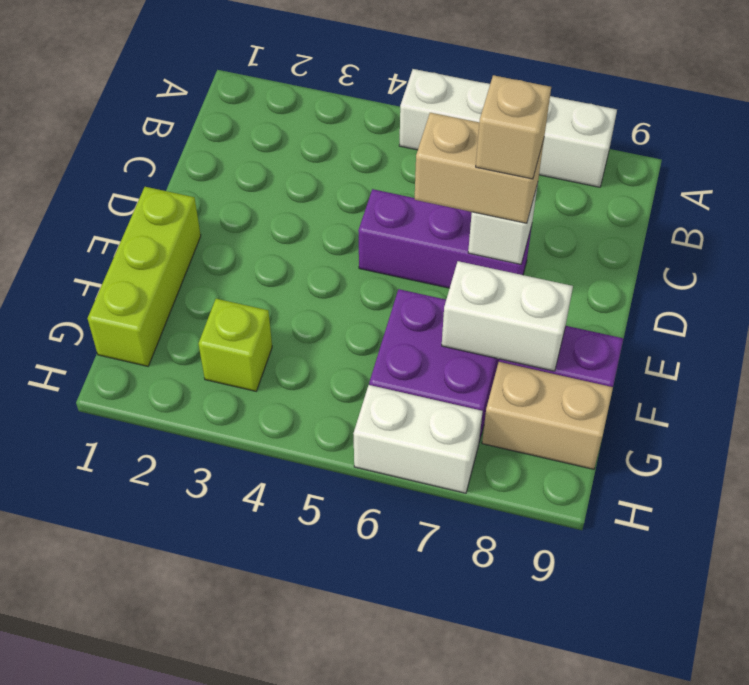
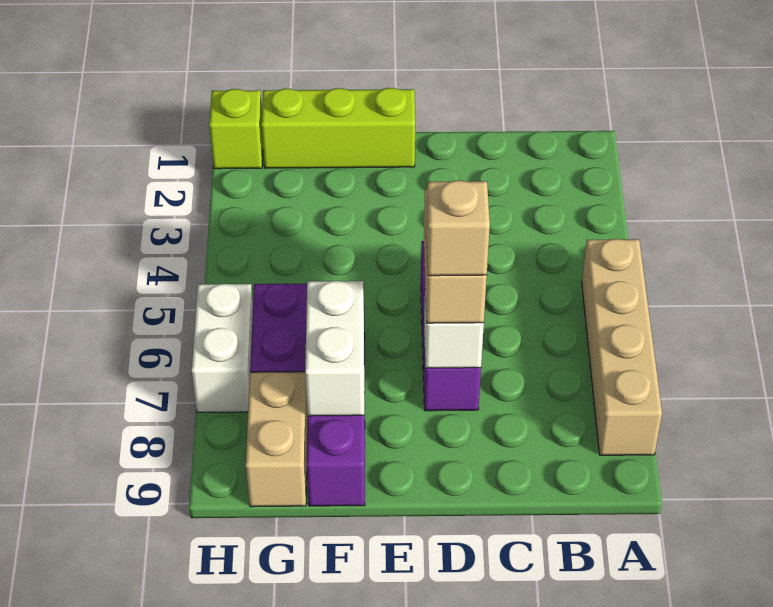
white 1x4 brick [399,69,617,187] -> tan 1x4 brick [582,239,662,455]
lime 1x1 brick [199,299,272,391] -> lime 1x1 brick moved to [209,89,263,169]

